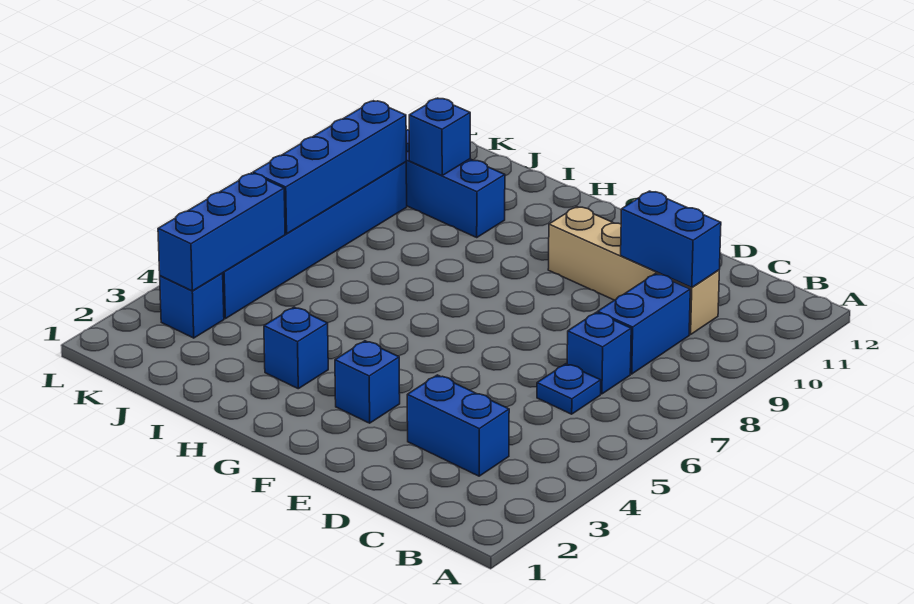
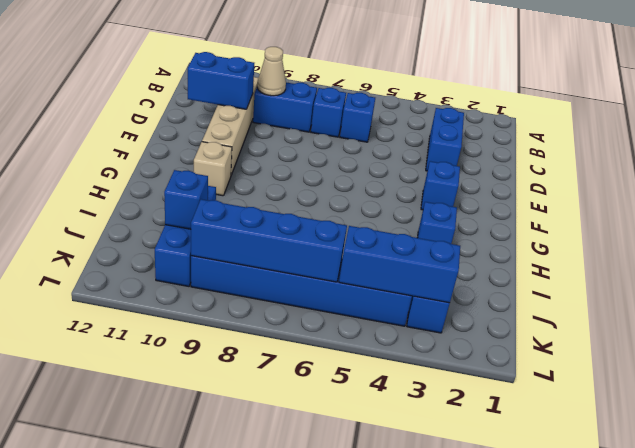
blue 1x1 plate [537,364,601,414] -> blue 1x1 brick [340,93,375,142]
none -> tan 1x1 cone [257,47,286,96]
blue 1x2 brick [621,191,721,288] -> blue 1x2 brick turned to [188,52,254,109]
none -> tan 1x1 brick [194,142,232,196]

